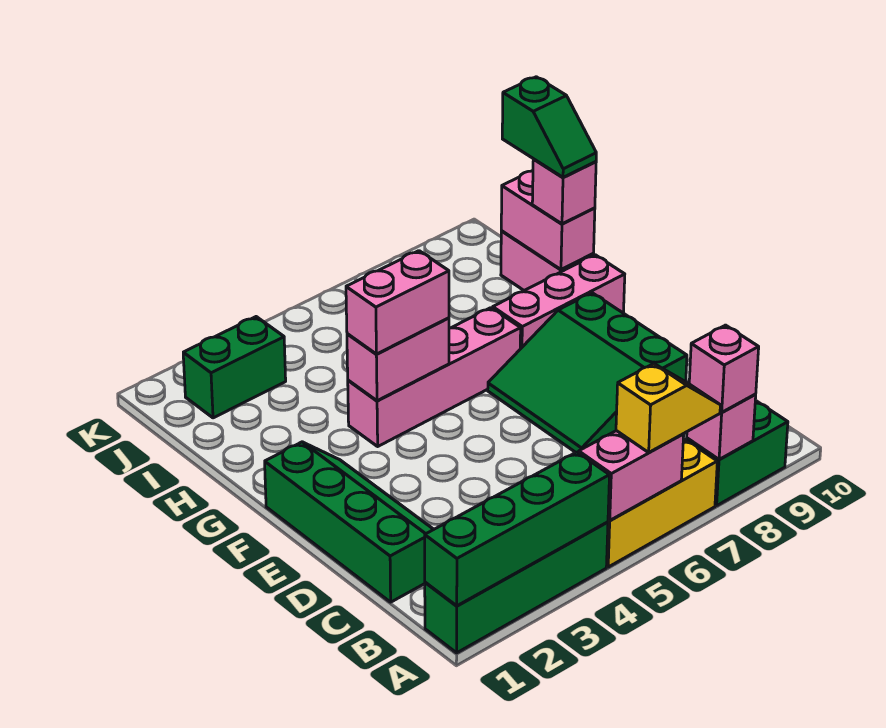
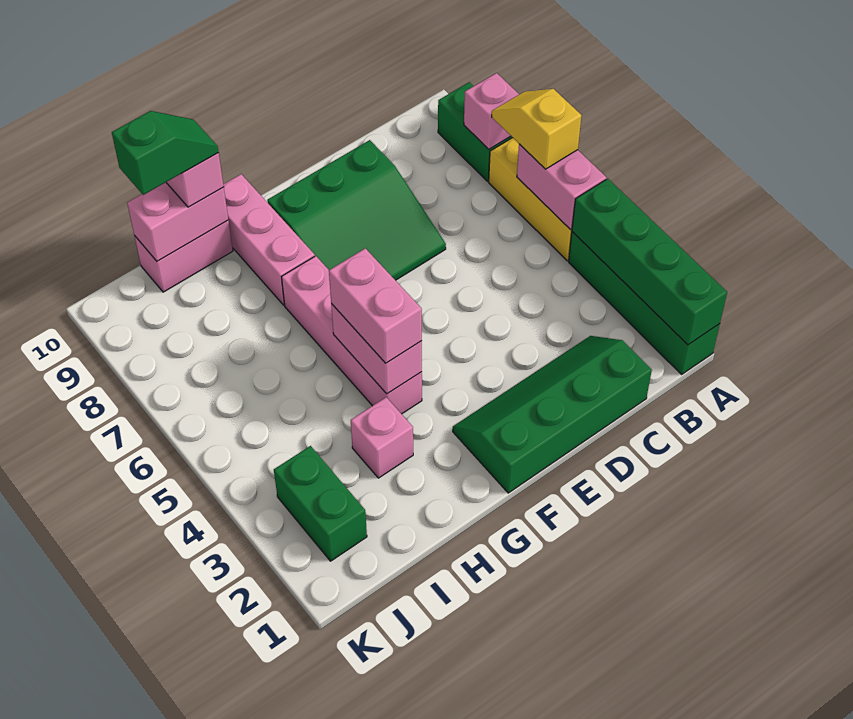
pink 1x1 brick [689,325,759,412] -> pink 1x1 brick moved to [351,397,413,478]

